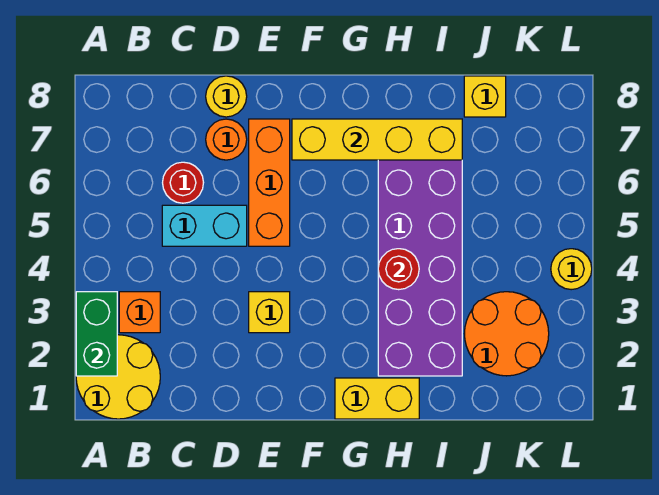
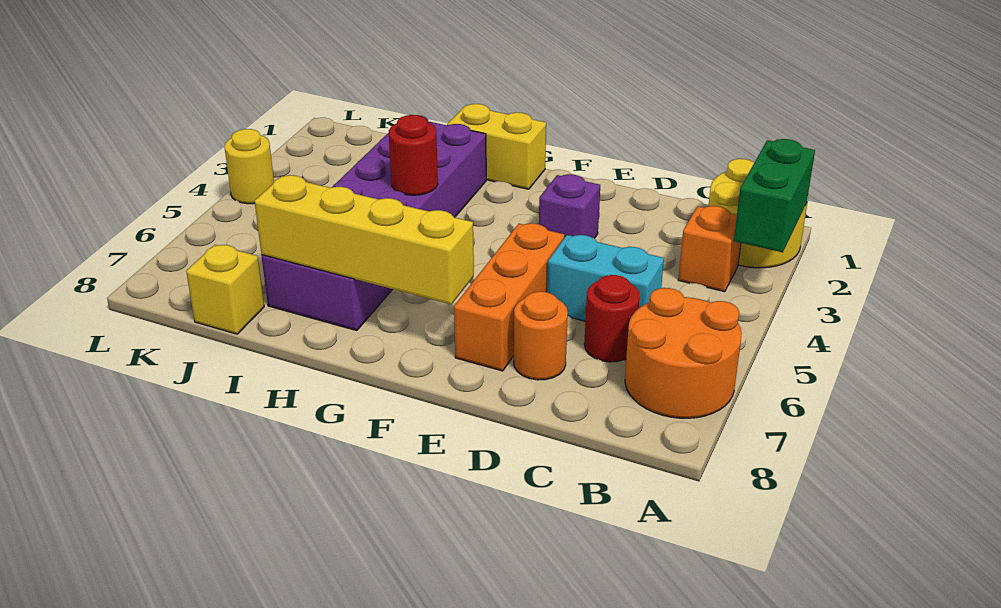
yellow 1x1 round brick [206,76,247,117] -> none
yellow 1x1 brick [249,292,290,333] -> purple 1x1 brick [539,174,600,239]
orange 2x2 round brick [464,292,549,376] -> orange 2x2 round brick moved to [625,288,742,418]

